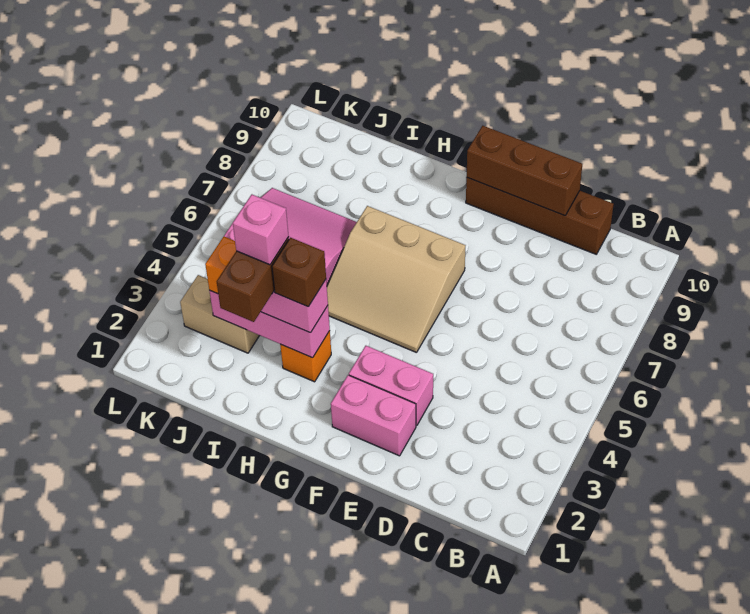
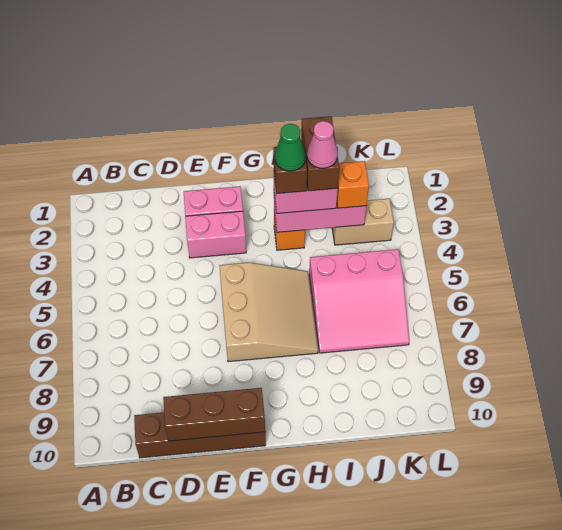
tan 3x3 slope [327,206,465,353] -> tan 3x3 slope turned to [219,263,318,362]
none -> green 1x1 cone [275,124,306,171]
pink 1x1 brick [233,195,289,265] -> pink 1x1 cone [307,121,338,168]

